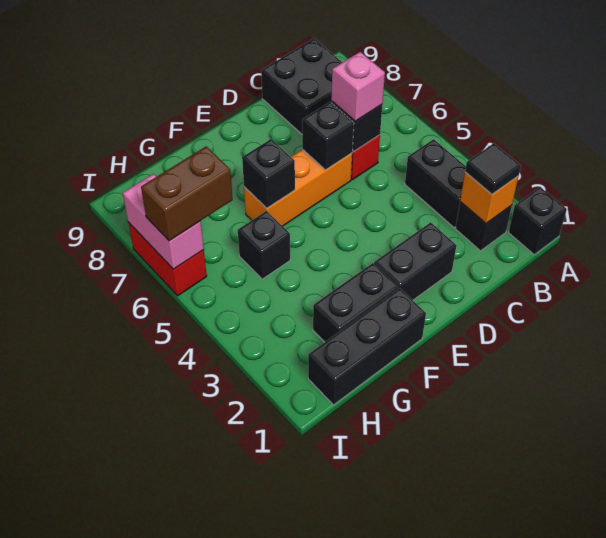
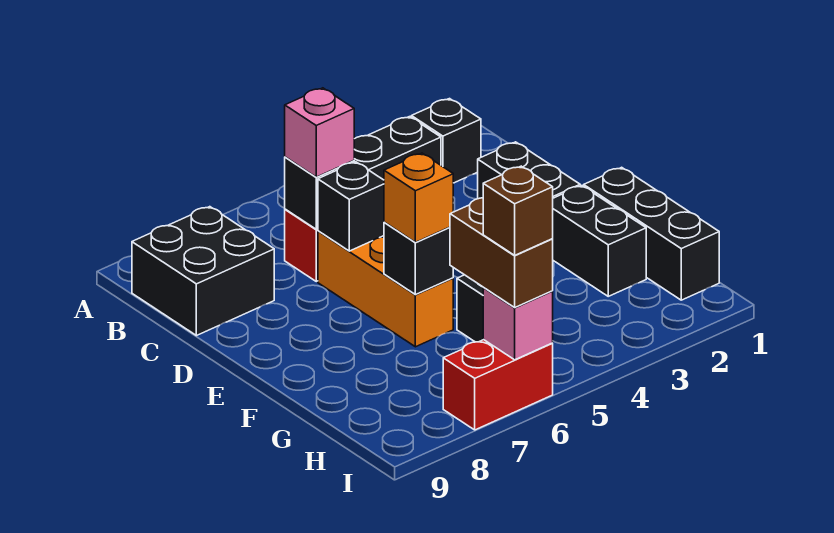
black 1x1 brick [509,187,567,255] -> none
orange 1x1 brick [460,172,519,223] -> orange 1x1 brick moved to [384,153,453,242]
black 1x1 tile [465,143,521,194] -> none
pink 1x2 brick [123,174,204,269] -> pink 1x1 brick [483,288,553,360]
none -> brown 1x1 brick [483,166,553,255]

